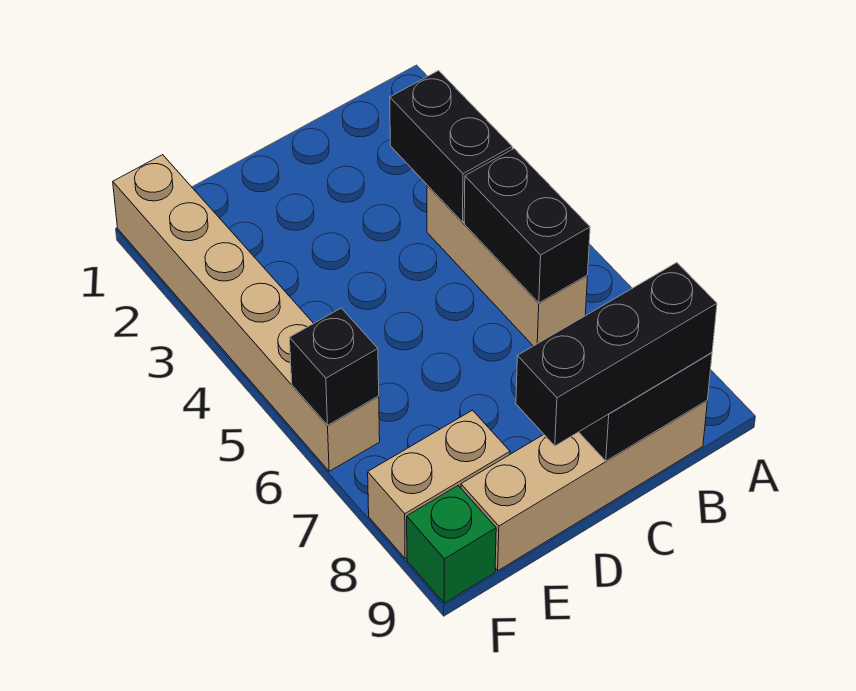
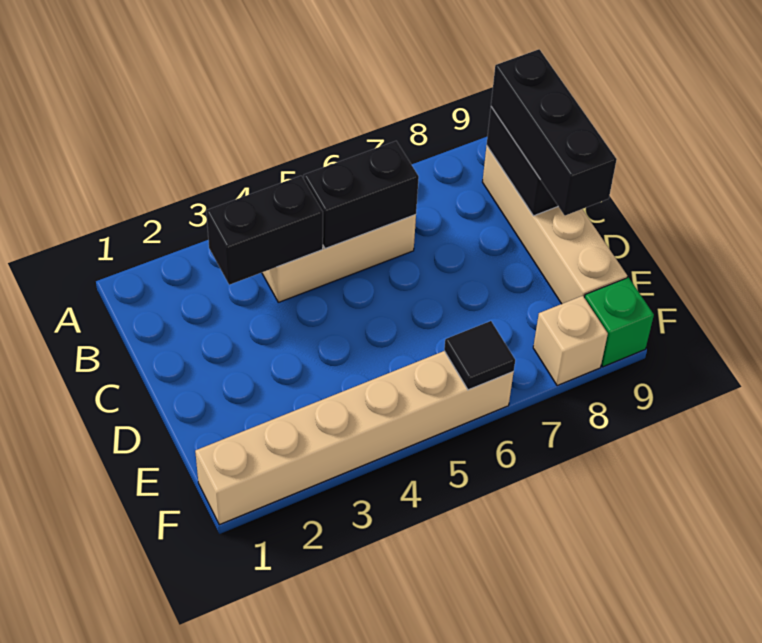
tan 1x2 brick [368,410,510,559] -> tan 1x1 brick [533,296,608,386]
black 1x1 brick [290,308,379,425] -> black 1x1 tile [444,321,515,390]

